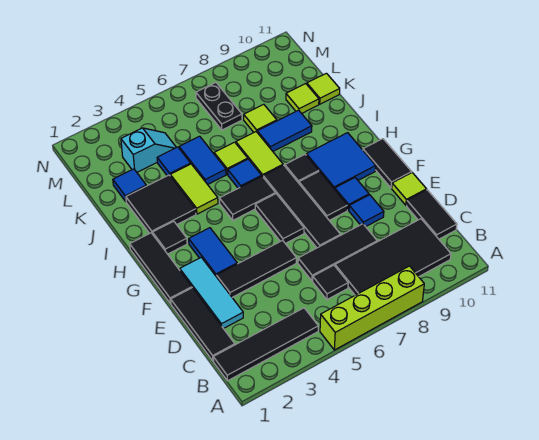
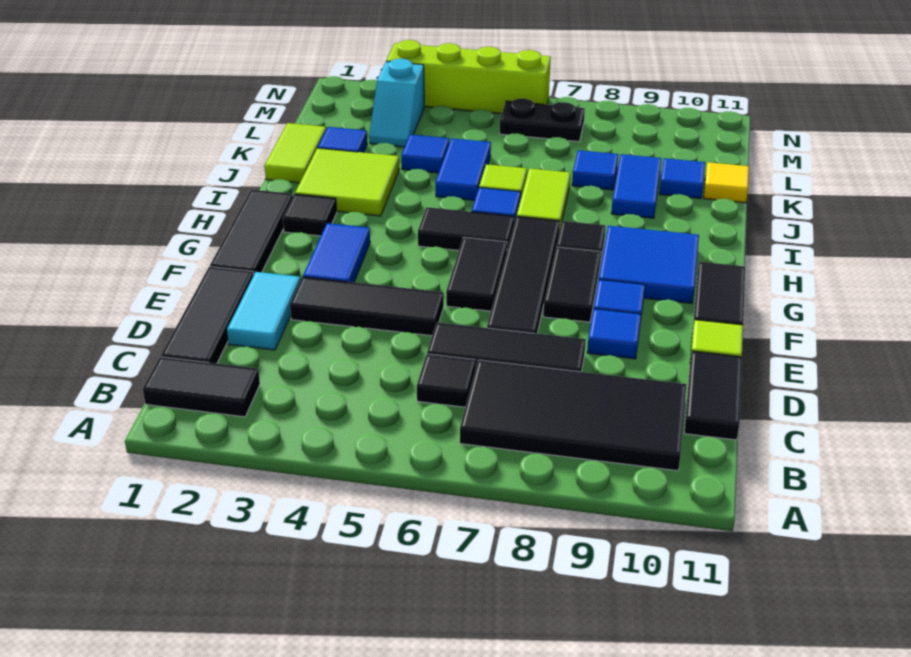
lime 1x4 brick [320,266,424,350] -> lime 1x4 brick moved to [386,40,551,114]
black 1x4 tile [213,308,318,381] -> black 1x2 tile [143,357,260,417]
cyan 1x3 tile [180,257,243,329] -> cyan 1x2 tile [227,272,301,350]
black 2x2 tile [126,175,196,234] -> lime 2x2 tile [295,148,399,216]
lime 1x2 tile [170,164,218,214] -> lime 1x2 tile moved to [264,123,326,183]
blue 1x2 tile [257,110,312,151] -> blue 1x2 tile turned to [611,154,661,218]
lime 1x1 tile [244,104,277,132] -> blue 1x1 tile [572,150,618,190]
lime 1x1 tile [286,84,319,113] -> blue 1x1 tile [659,158,705,198]
lime 1x1 tile [307,73,340,104] -> yellow 1x1 tile [704,162,749,203]
cyan 1x2 slope [121,128,176,172] -> cyan 1x2 slope turned to [369,59,424,147]
black 1x2 plate [196,83,242,130] -> black 1x2 plate turned to [500,99,585,142]

